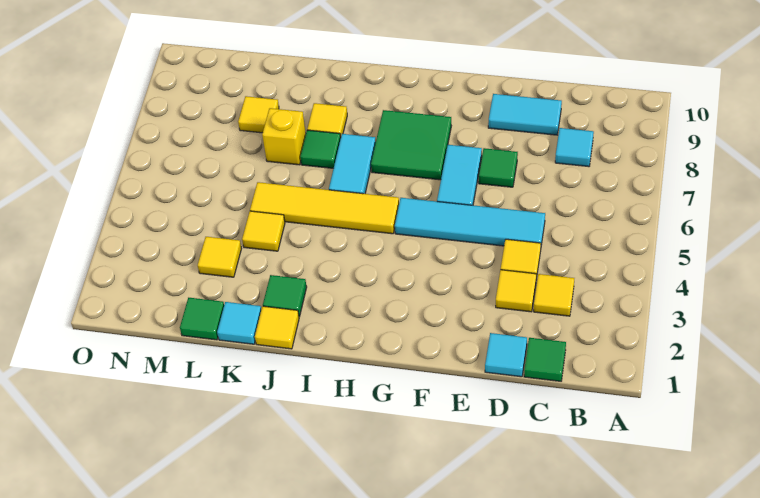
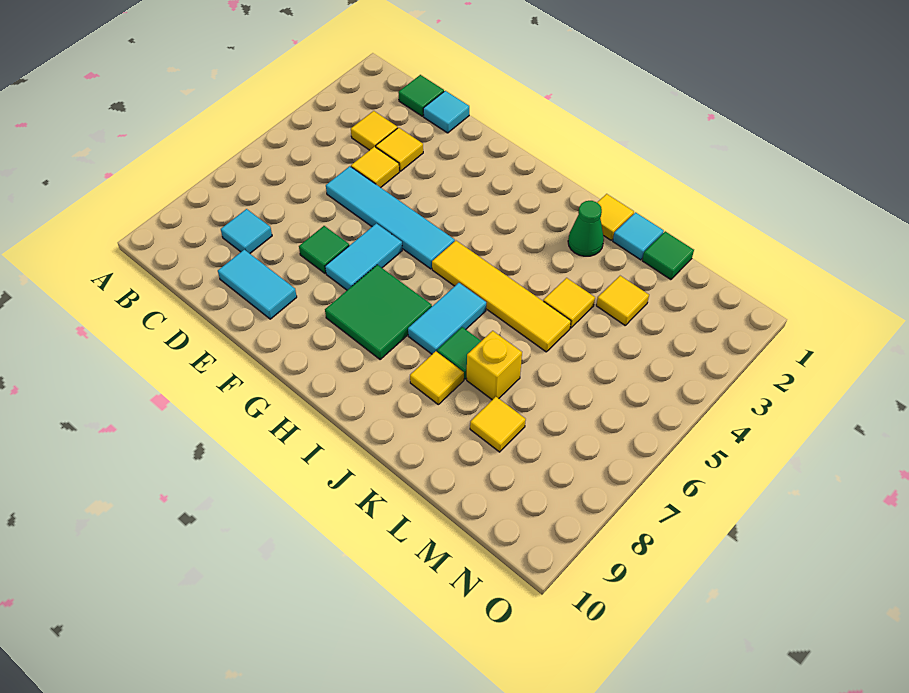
green 1x1 tile [263,275,307,317] -> green 1x1 cone [568,201,604,256]

